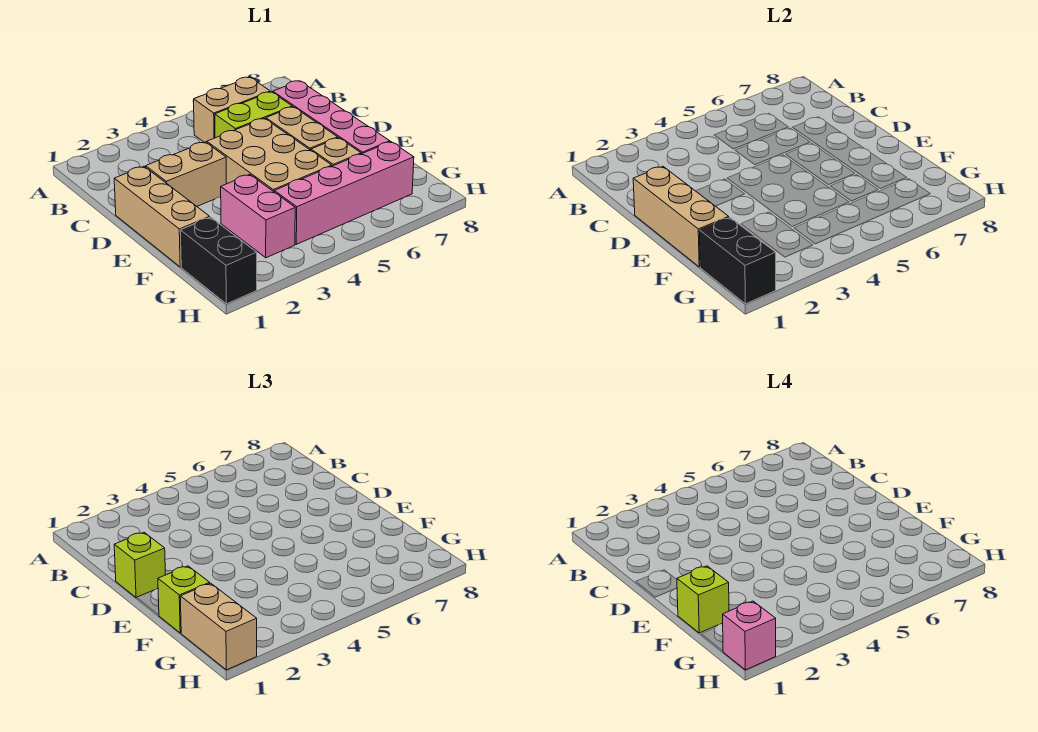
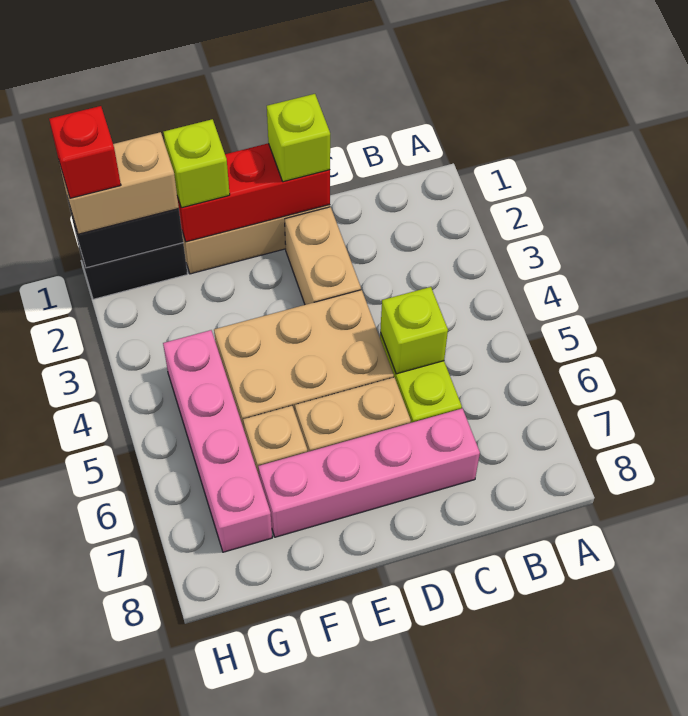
tan 1x2 brick [194,77,270,143] -> none
tan 1x3 brick [633,166,729,267] -> red 1x3 brick [177,143,330,242]
lime 1x1 brick [677,566,729,633] -> lime 1x1 brick moved to [380,287,448,374]
pink 1x2 brick [221,174,295,258] -> none
pink 1x1 brick [723,601,776,670] -> red 1x1 brick [49,106,121,198]

